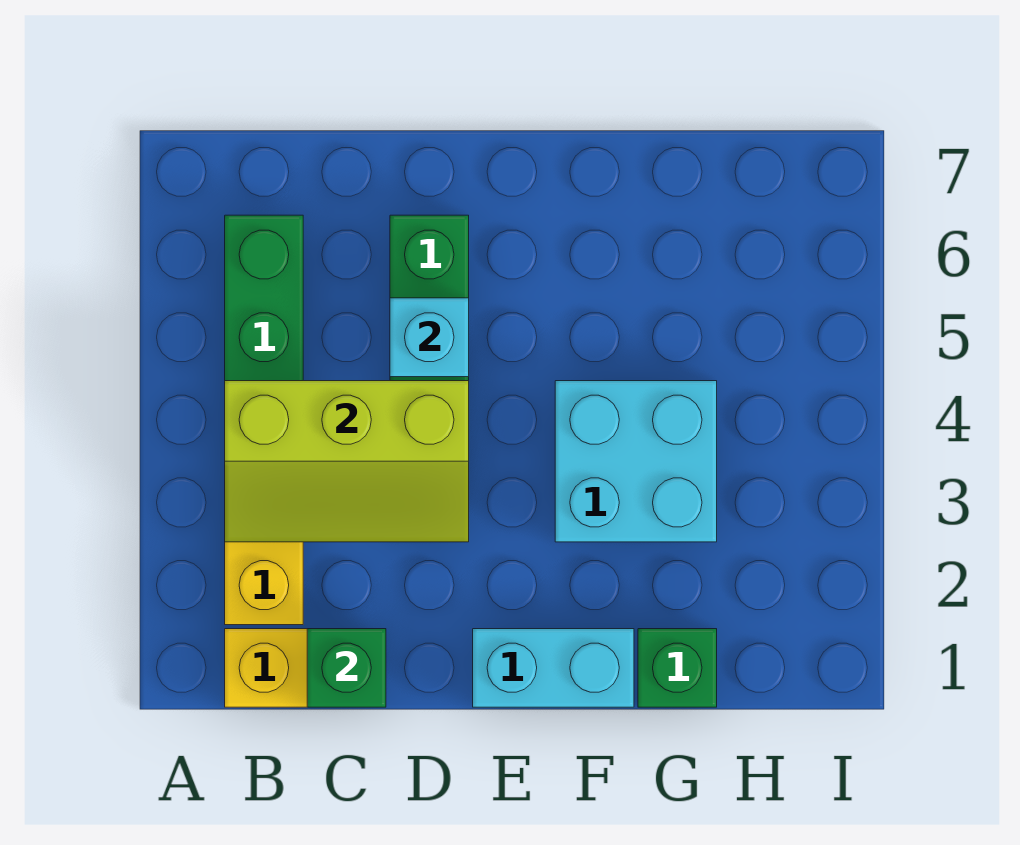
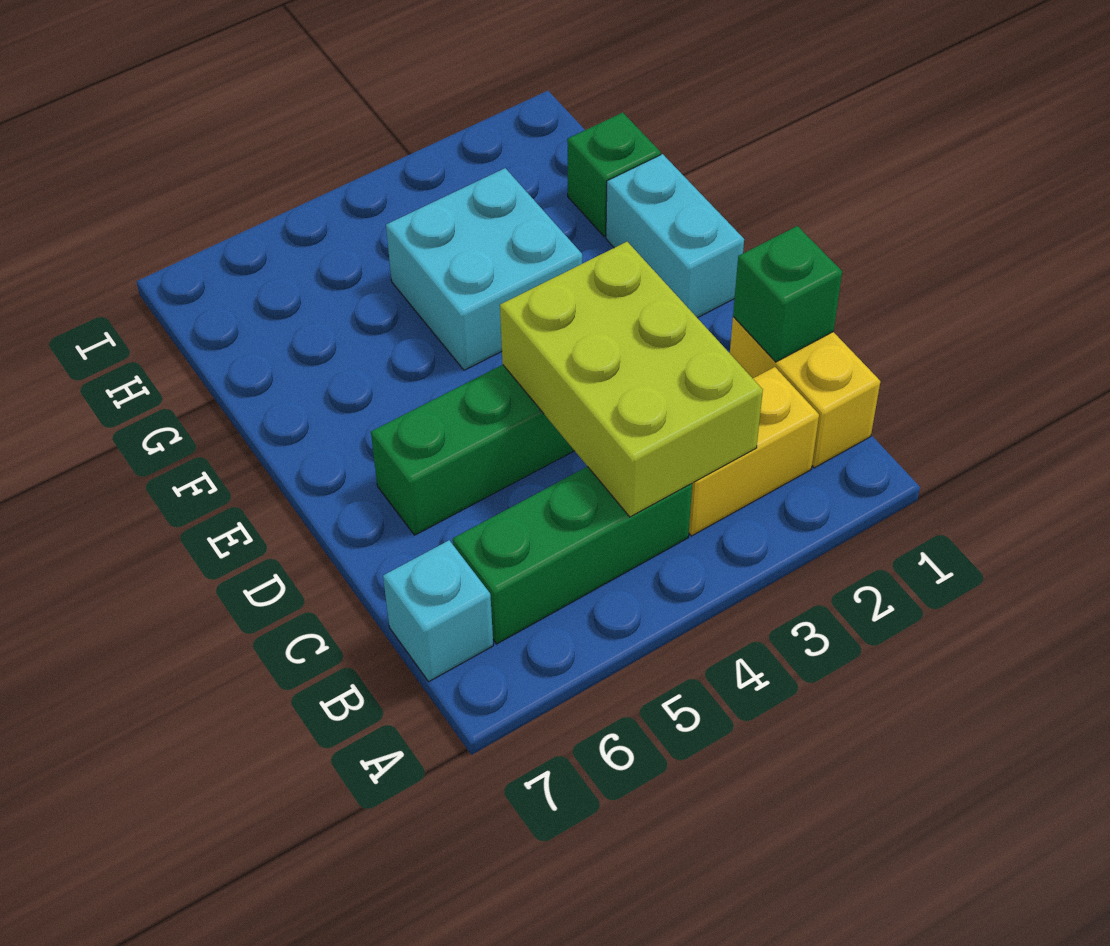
lime 2x3 slope [225,381,469,542] -> lime 2x3 brick [500,242,763,517]
cyan 1x1 brick [390,298,469,377] -> cyan 1x1 brick moved to [383,540,493,681]

